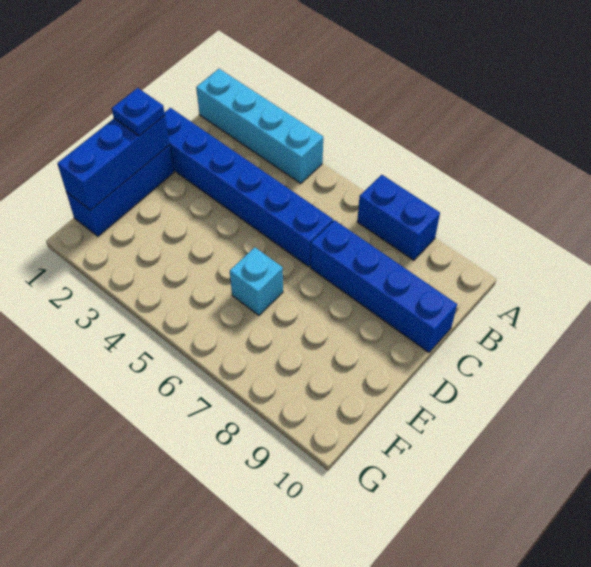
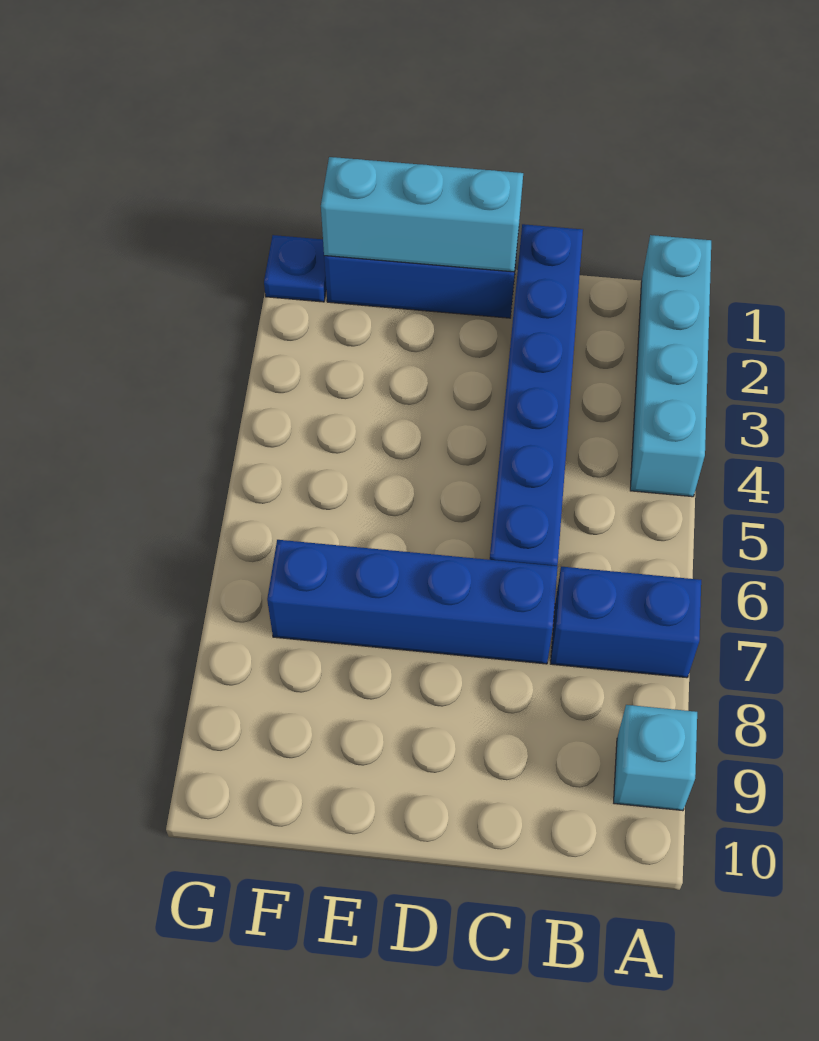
blue 1x2 brick [357,175,440,260] -> blue 1x2 brick turned to [551,567,701,678]
blue 1x4 brick [310,220,457,352] -> blue 1x4 brick turned to [267,540,558,664]
blue 1x3 brick [57,116,169,210] -> cyan 1x3 brick [321,157,523,272]
blue 1x1 plate [112,88,165,136] -> blue 1x1 plate moved to [264,235,326,302]
cyan 1x1 brick [230,247,283,315] -> cyan 1x1 brick moved to [614,705,697,811]

